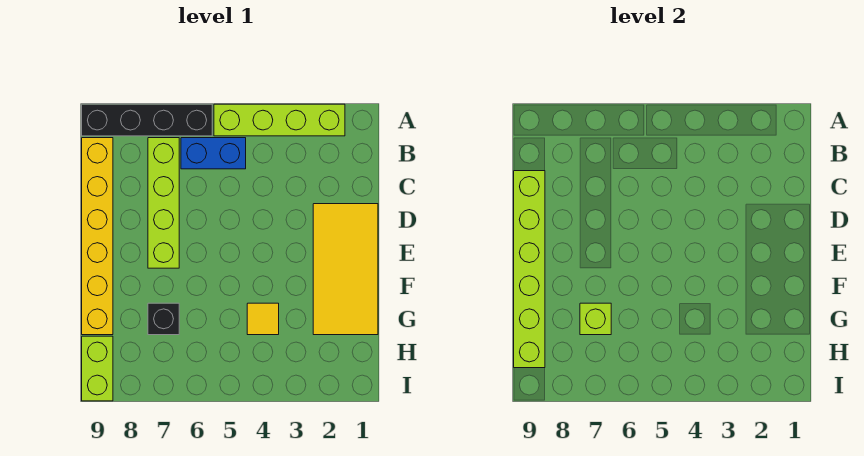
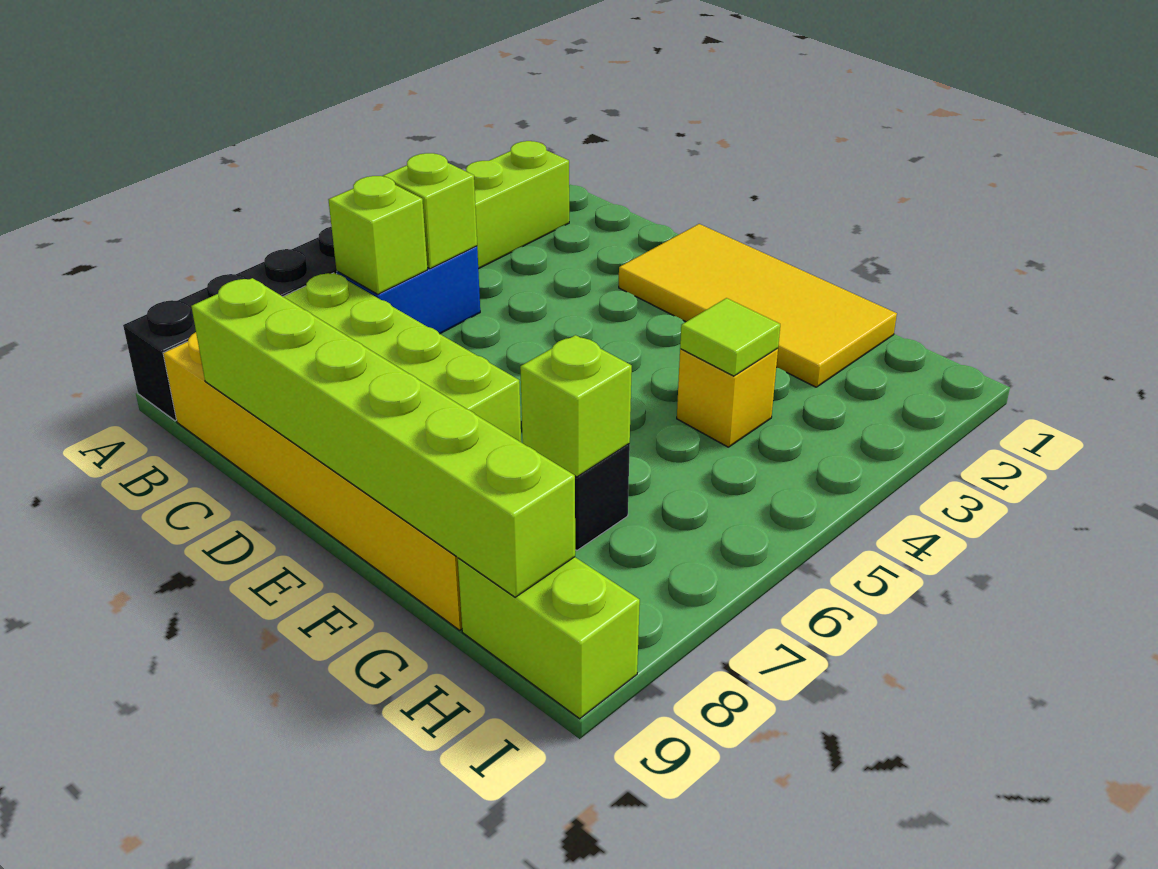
none -> lime 1x1 brick [383,153,477,269]
none -> lime 1x1 brick [328,176,427,294]
yellow 1x1 tile [247,303,279,335] -> yellow 1x1 brick [677,348,778,447]
none -> lime 1x1 tile [680,298,780,376]

